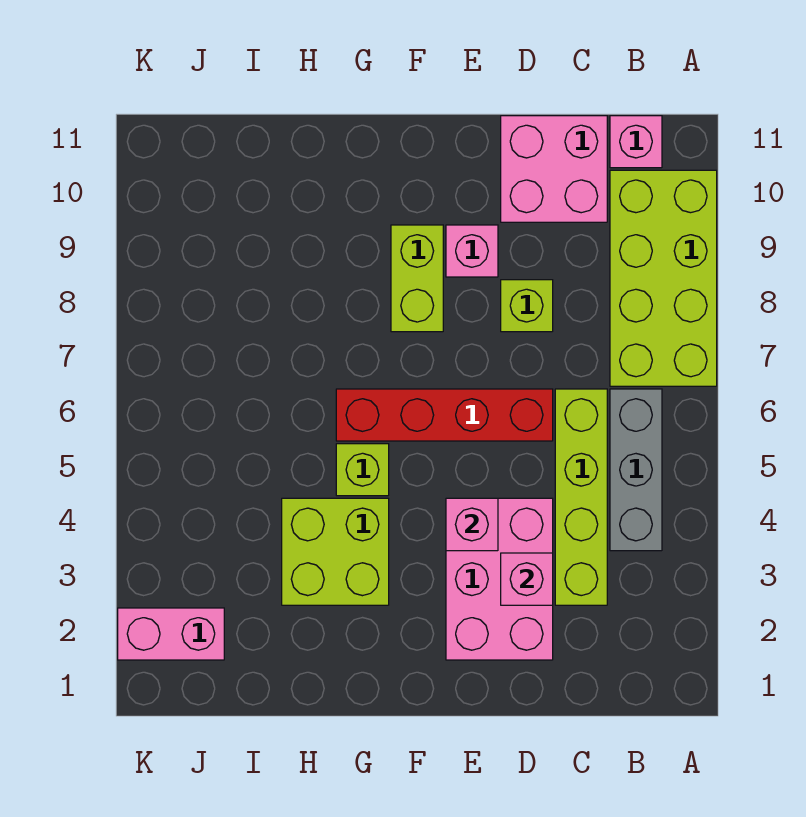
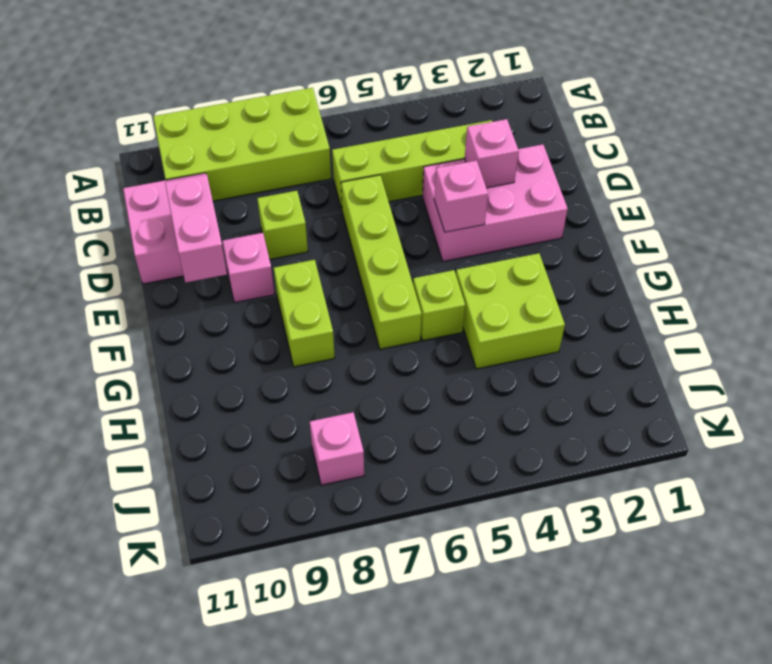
grey 1x3 brick [610,389,662,551] -> none
pink 1x1 brick [610,116,662,168] -> pink 1x1 brick moved to [310,412,364,485]
red 1x4 brick [336,389,553,441] -> lime 1x4 brick [341,175,422,349]
lime 1x2 brick [391,225,443,332] -> lime 1x2 brick turned to [274,260,335,367]
pink 1x2 brick [118,608,224,660] -> pink 1x2 brick moved to [165,175,227,283]

